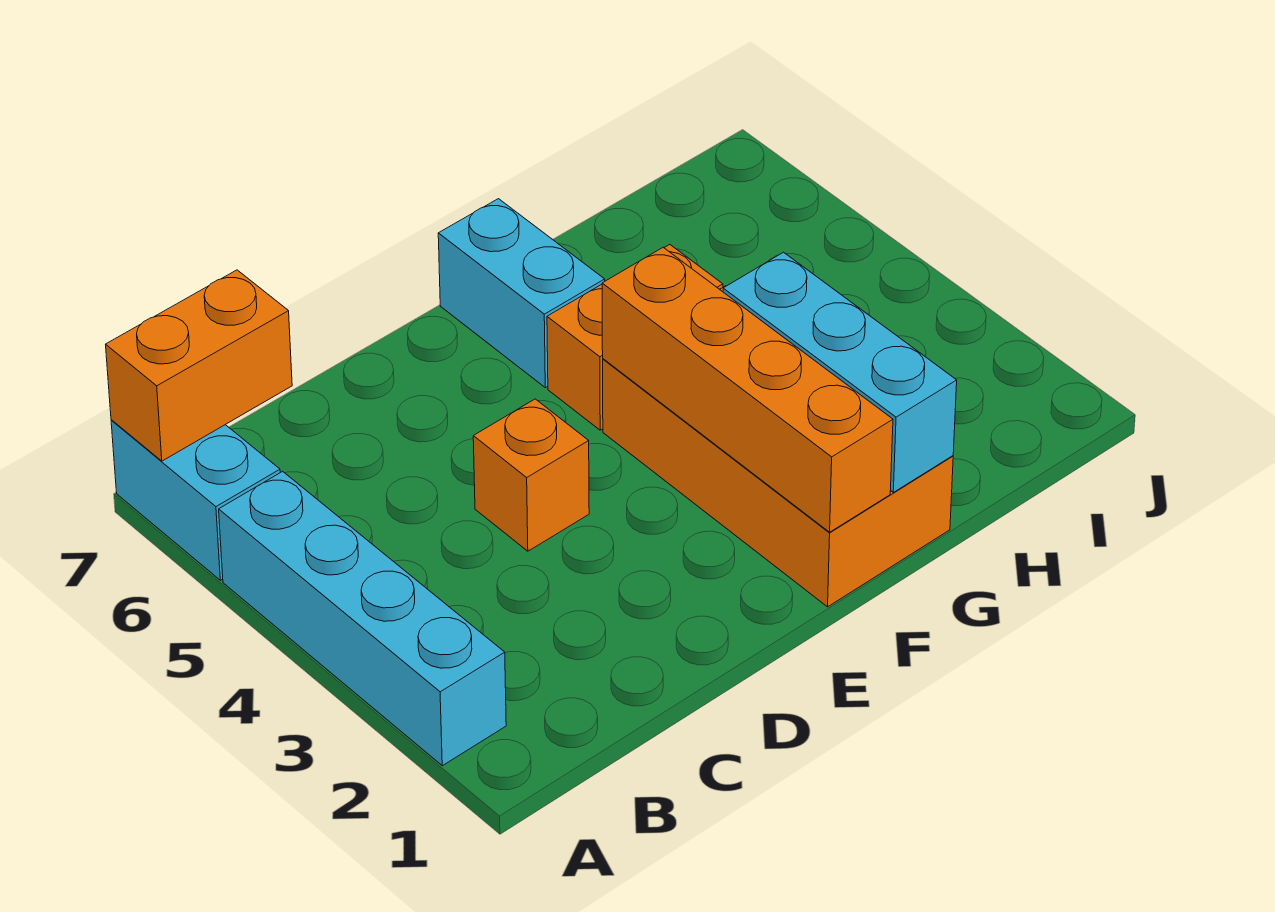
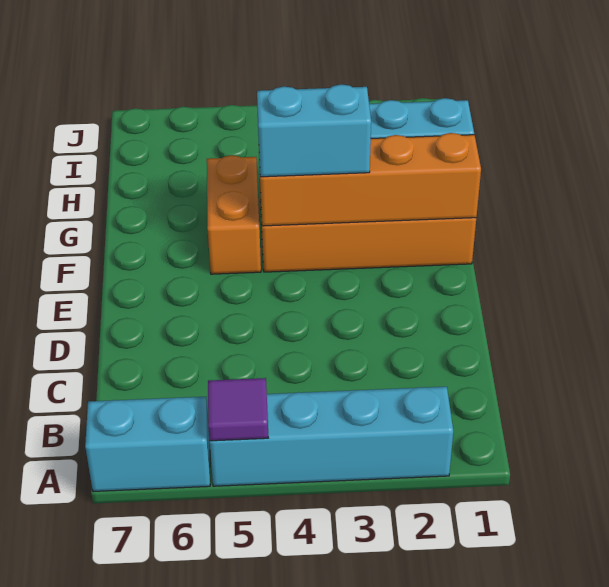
none -> purple 1x1 tile [208,378,268,441]
orange 1x2 brick [106,270,292,461] -> none
orange 1x1 brick [473,399,589,551] -> none
cyan 1x2 brick [438,199,605,388] -> cyan 1x2 brick moved to [257,84,371,177]

